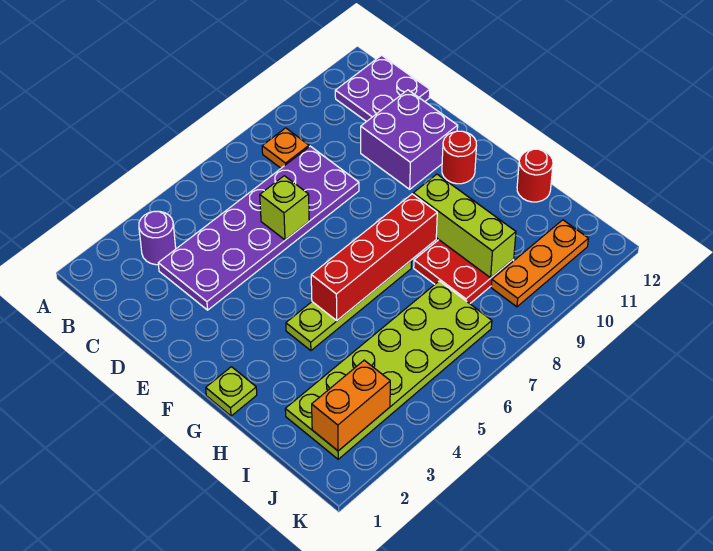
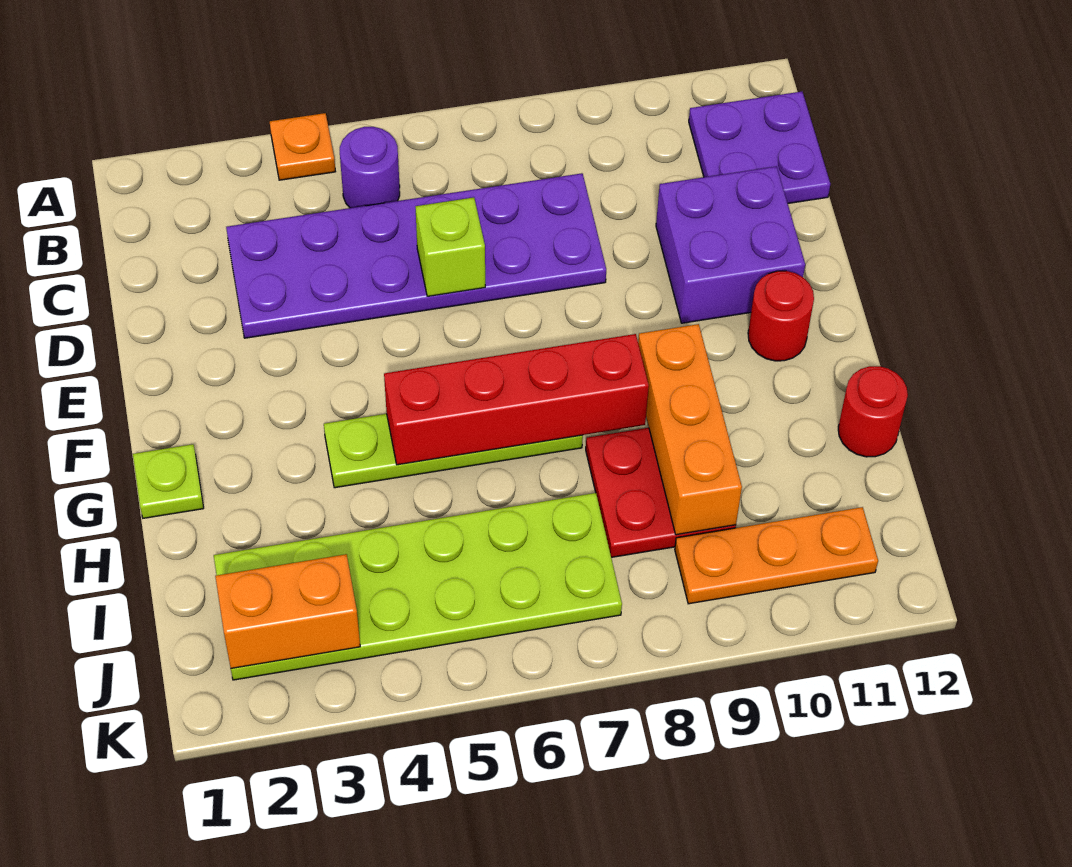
purple 1x1 round brick [139,211,176,265] -> purple 1x1 round brick moved to [340,127,400,208]
orange 1x1 plate [262,128,309,168] -> orange 1x1 plate moved to [270,113,336,180]
lime 1x3 brick [413,174,516,278] -> orange 1x3 brick [638,324,742,535]

